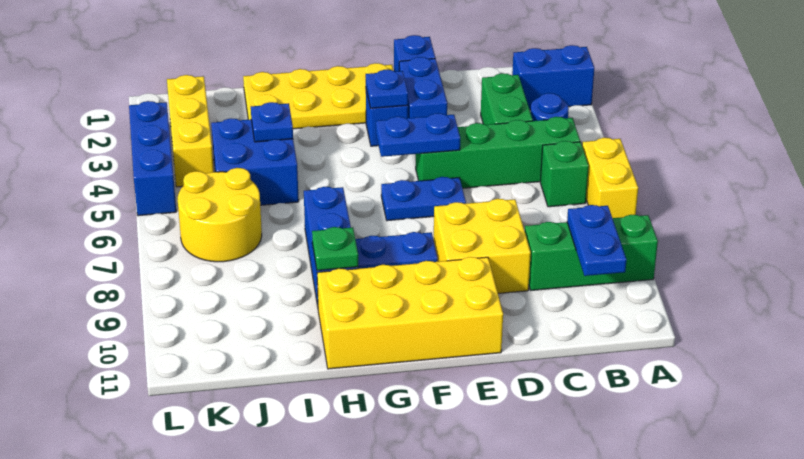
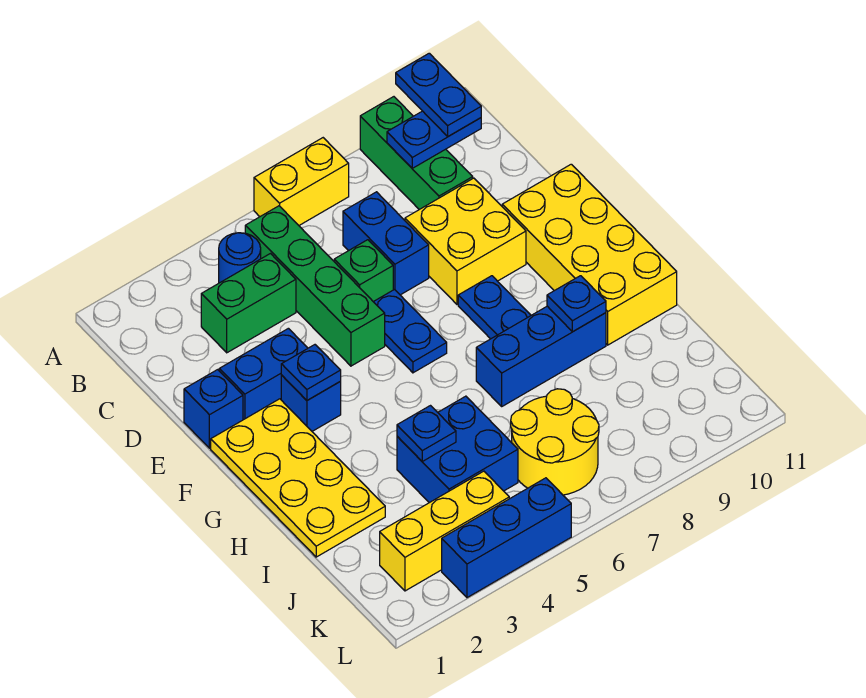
blue 1x2 brick [512,45,594,110] -> blue 1x2 brick moved to [343,192,429,295]
green 1x1 brick [540,141,589,207] -> green 1x1 brick moved to [334,240,393,302]
blue 1x2 plate [376,113,460,157] -> blue 1x2 plate moved to [396,53,481,136]
green 1x1 plate [312,227,358,270] -> blue 1x1 plate [547,276,606,332]

